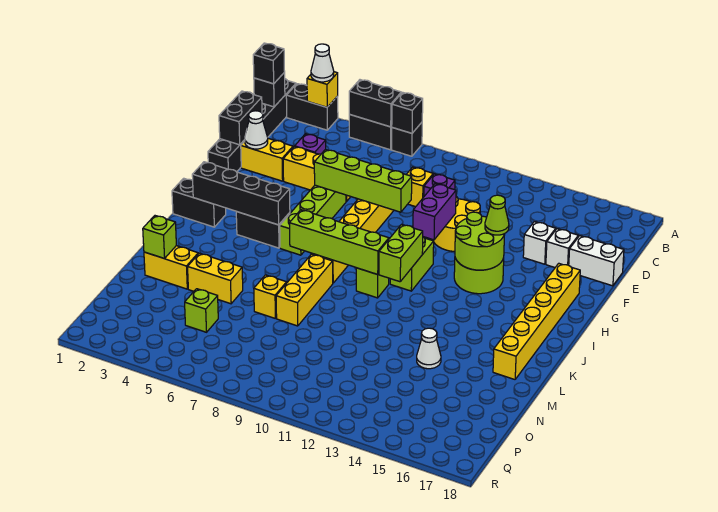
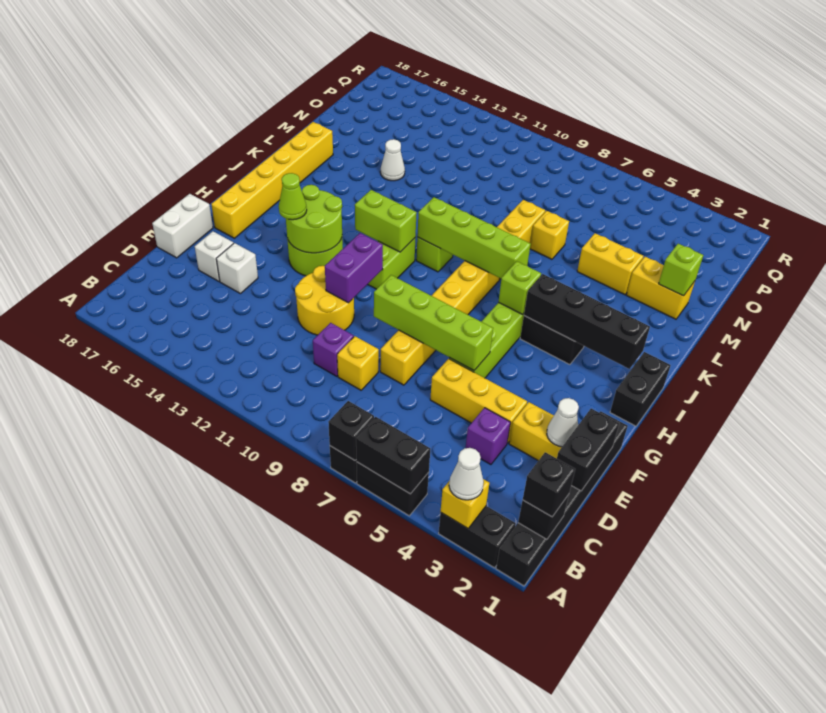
white 1x2 brick [569,236,624,286] -> white 1x2 brick turned to [152,194,213,258]
black 1x2 brick [172,178,226,227] -> black 1x2 brick turned to [610,352,670,426]
lime 1x2 brick [379,224,423,282] -> lime 1x2 brick turned to [355,190,417,252]
lime 1x1 brick [185,289,218,332] -> lime 1x1 brick moved to [499,261,541,314]

